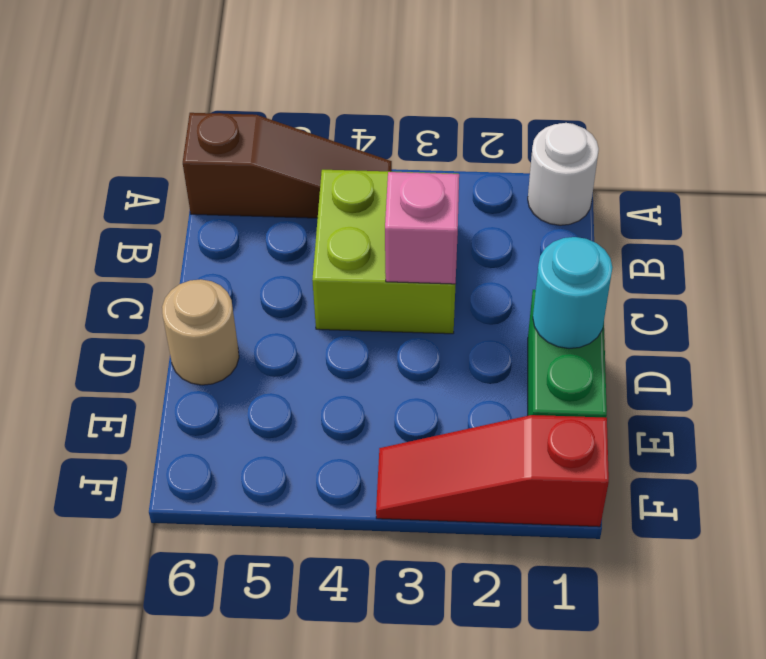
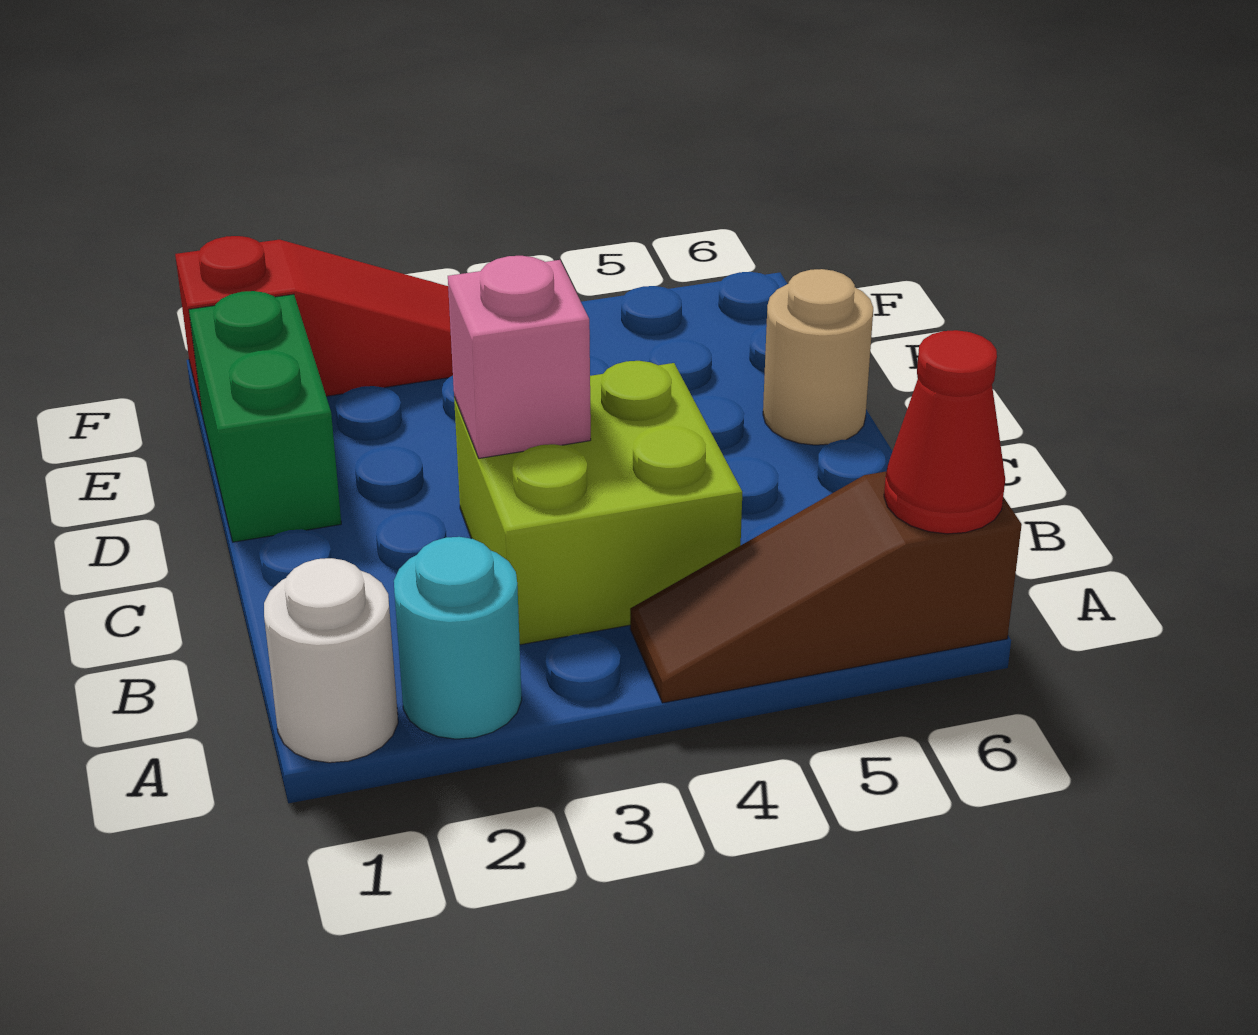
none -> red 1x1 cone [884,330,1005,534]
cyan 1x1 round brick [533,237,613,349] -> cyan 1x1 round brick moved to [394,537,522,739]

